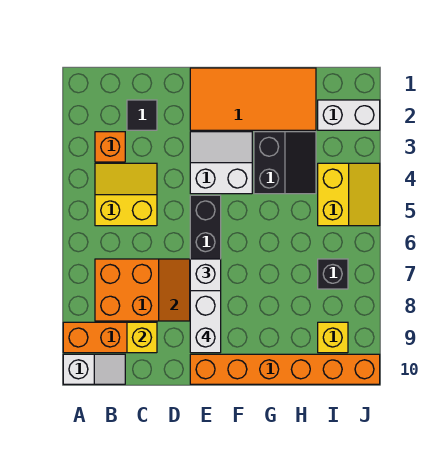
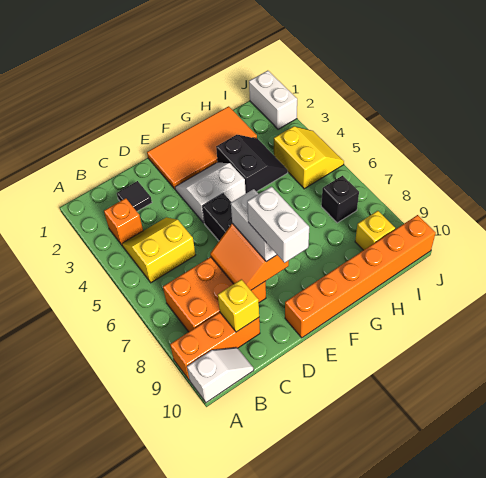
white 1x2 brick [318,100,380,130] -> white 1x2 brick turned to [249,71,297,129]

